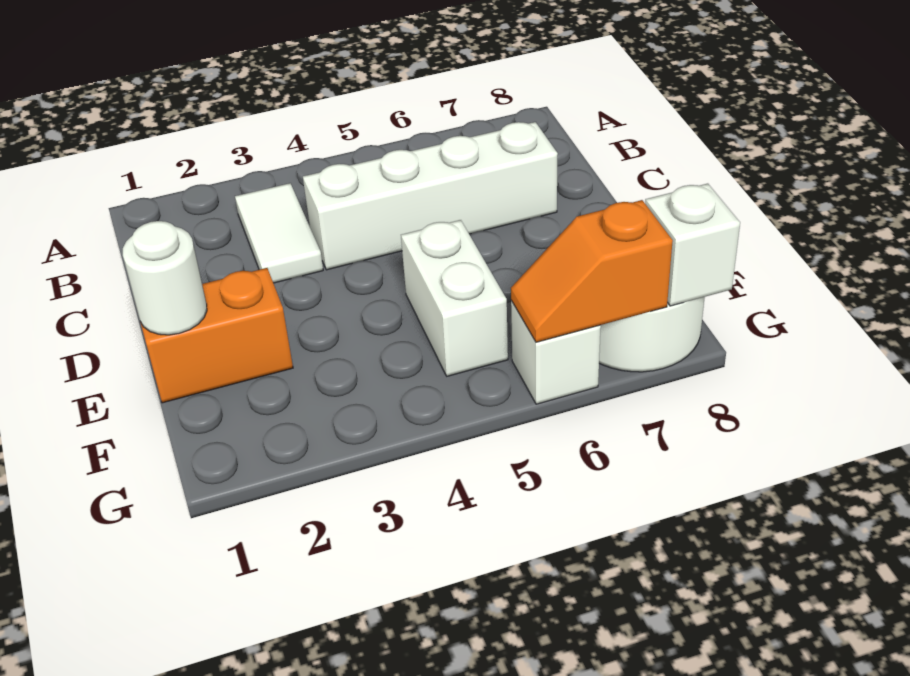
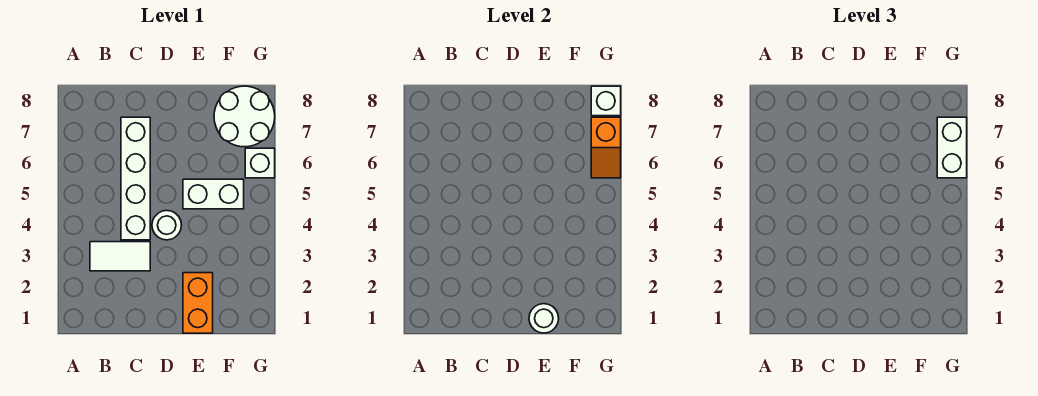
none -> white 1x1 round brick [152,210,182,240]
none -> white 1x2 brick [937,117,967,178]

